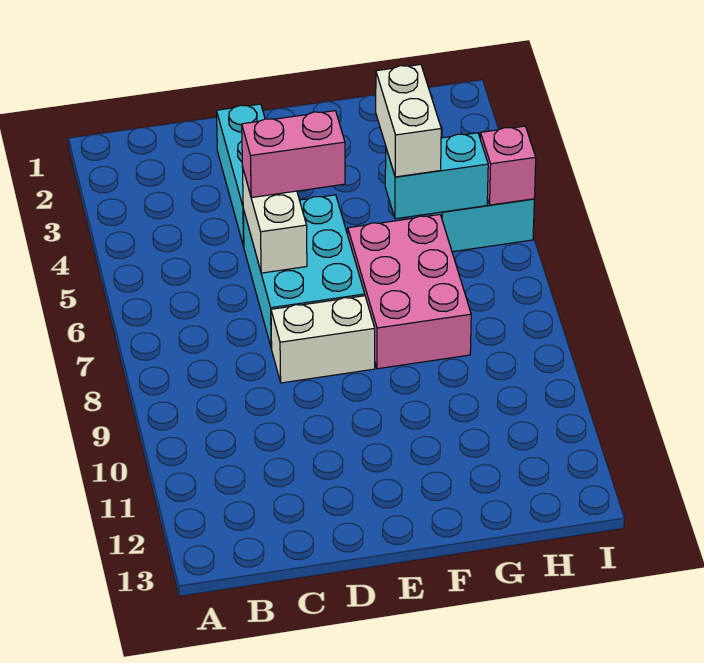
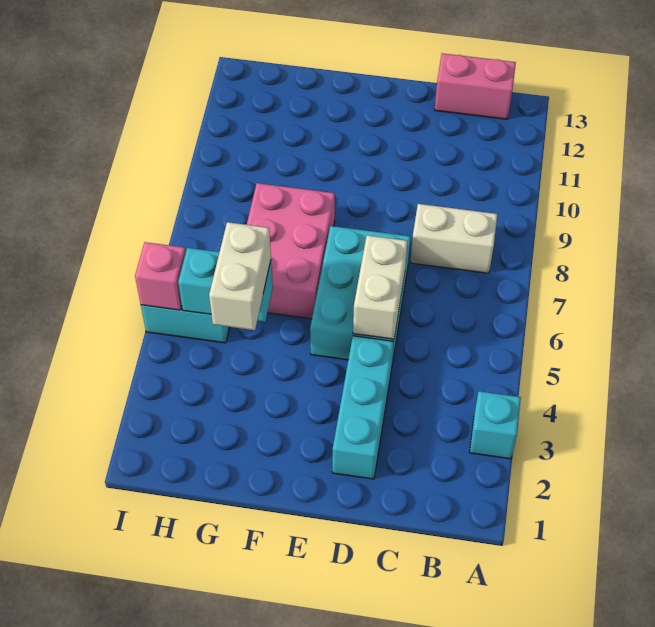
none -> cyan 1x1 brick [470,391,521,459]
pink 1x2 brick [242,111,345,198] -> pink 1x2 brick moved to [435,53,516,119]
white 1x2 brick [271,296,375,383] -> white 1x2 brick moved to [410,204,498,273]

